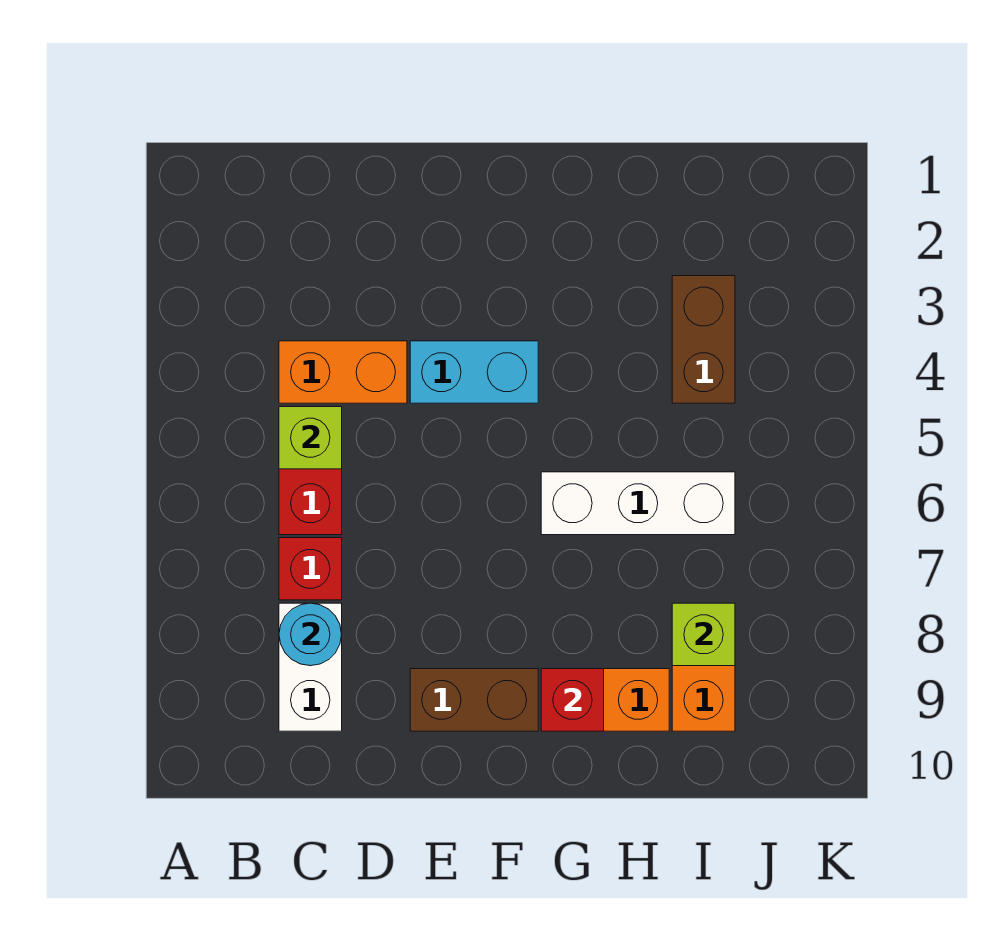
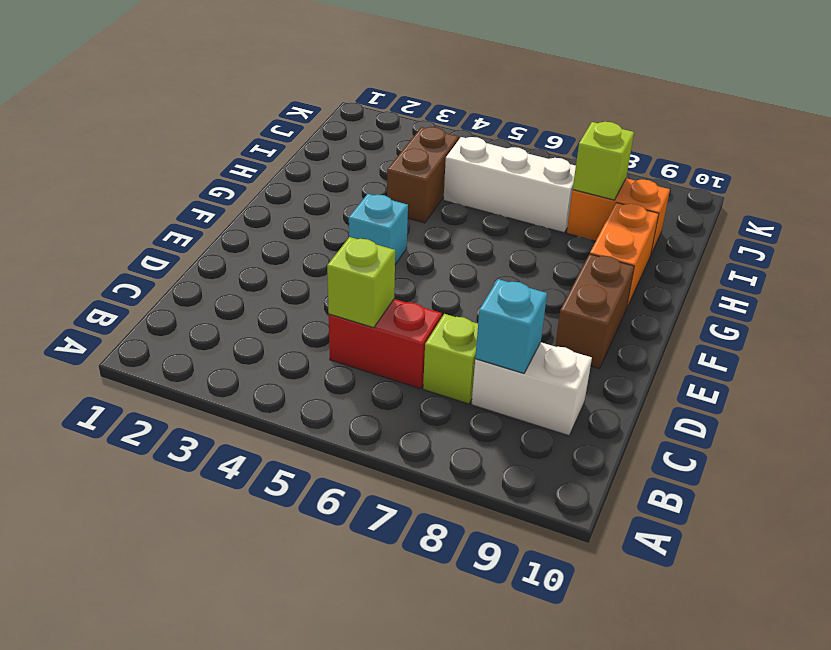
orange 1x2 brick [279,341,407,403] -> none
red 1x1 brick [279,538,342,600] -> lime 1x1 brick [423,314,478,404]
cyan 1x1 round brick [279,603,342,666] -> cyan 1x1 brick [475,279,547,373]
cyan 1x2 brick [410,341,538,403] -> cyan 1x1 brick [349,194,408,264]
white 1x3 brick [541,472,735,535] -> white 1x3 brick turned to [443,137,576,233]
red 1x1 brick [541,669,604,731] -> none
brown 1x2 brick [672,276,735,403] -> brown 1x2 brick turned to [387,127,459,223]

